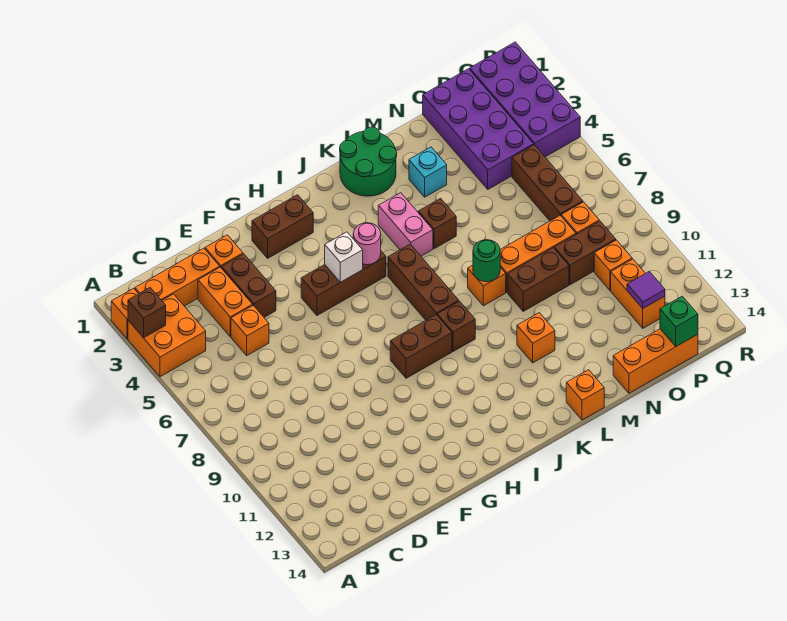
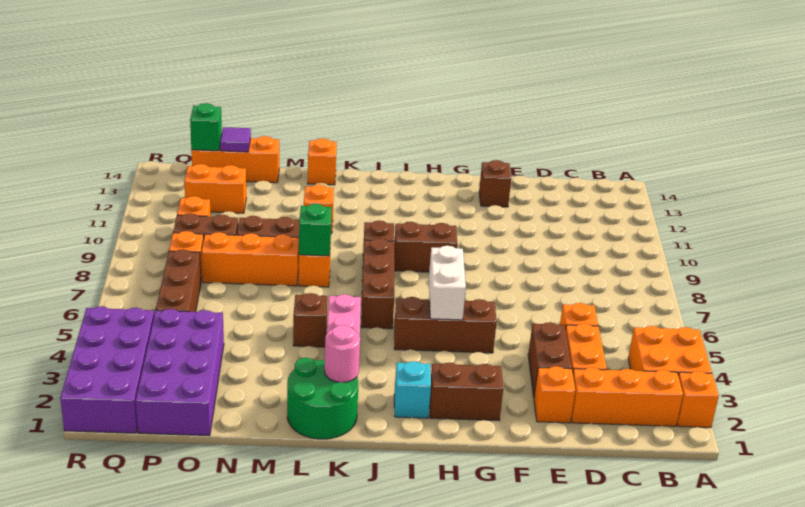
brown 1x1 brick [128,288,166,338] -> brown 1x1 brick moved to [479,160,511,207]
white 1x1 brick [325,232,363,282] -> white 1x2 brick [429,246,466,320]
pink 1x1 round brick [353,223,381,265] -> pink 1x1 round brick moved to [325,325,360,382]
green 1x1 round brick [473,240,500,282] -> green 1x1 brick [299,204,332,256]
cyan 1x1 brick [409,147,447,197] -> cyan 1x1 brick moved to [394,361,431,418]
orange 1x2 brick [611,259,665,328] -> orange 1x2 brick turned to [184,164,246,213]
purple 1x1 tile [627,271,665,308] -> purple 1x1 tile moved to [220,127,251,152]

